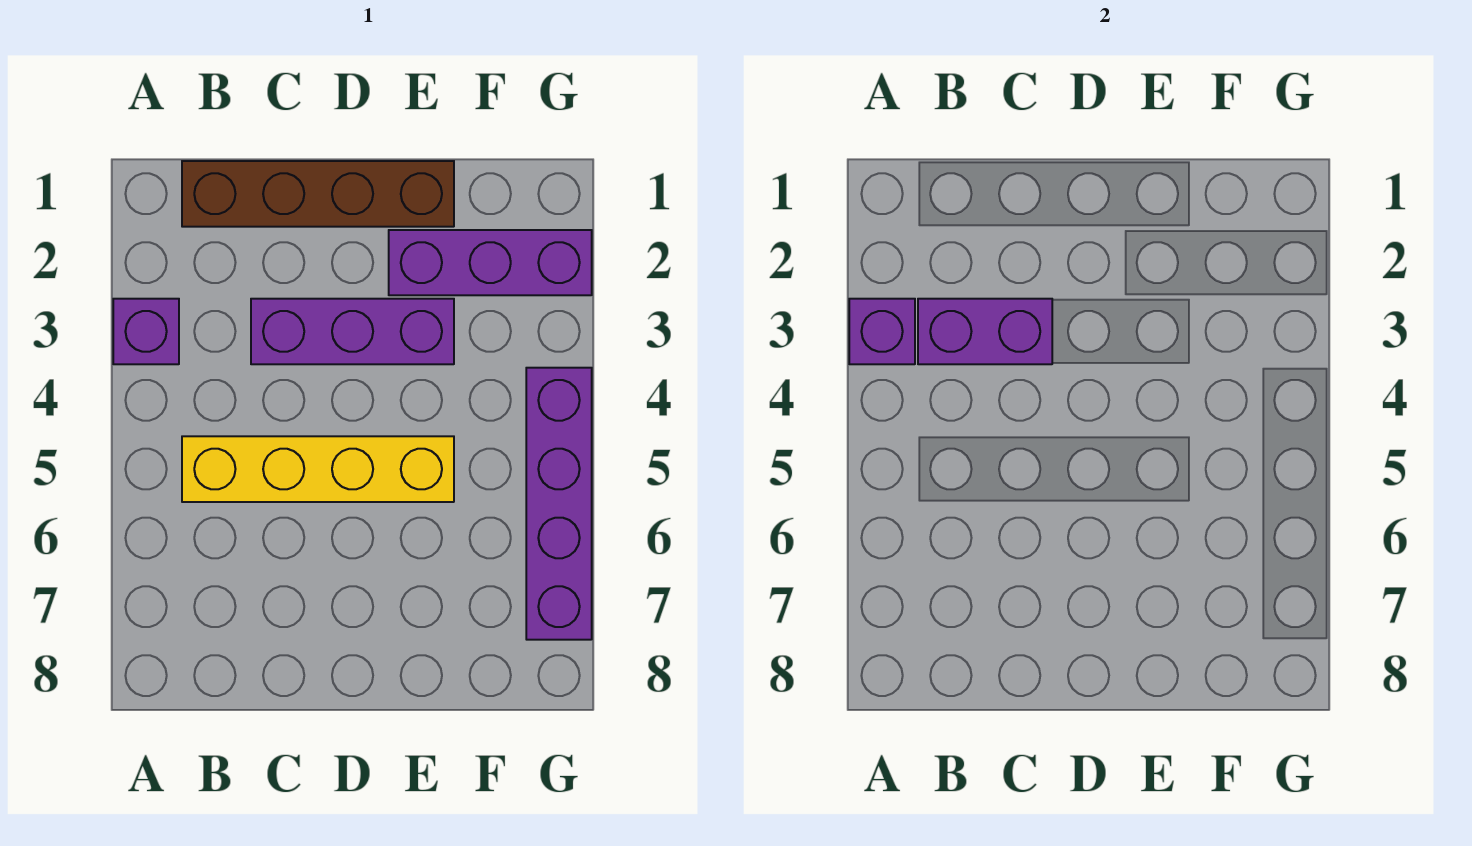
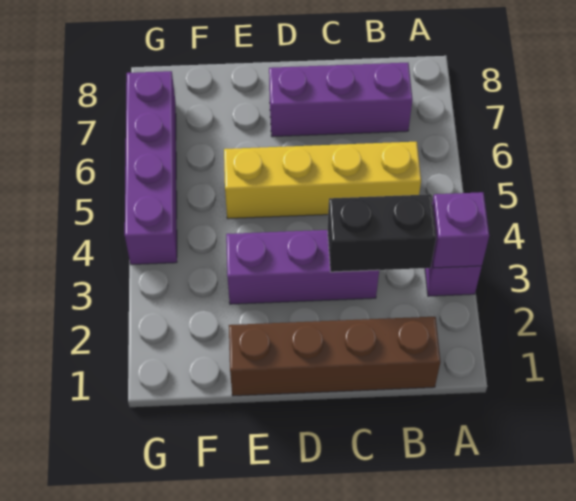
purple 1x2 brick [918,299,1052,364] -> black 1x2 brick [328,194,436,272]
purple 1x3 brick [389,230,592,295] -> purple 1x3 brick moved to [269,63,412,137]

